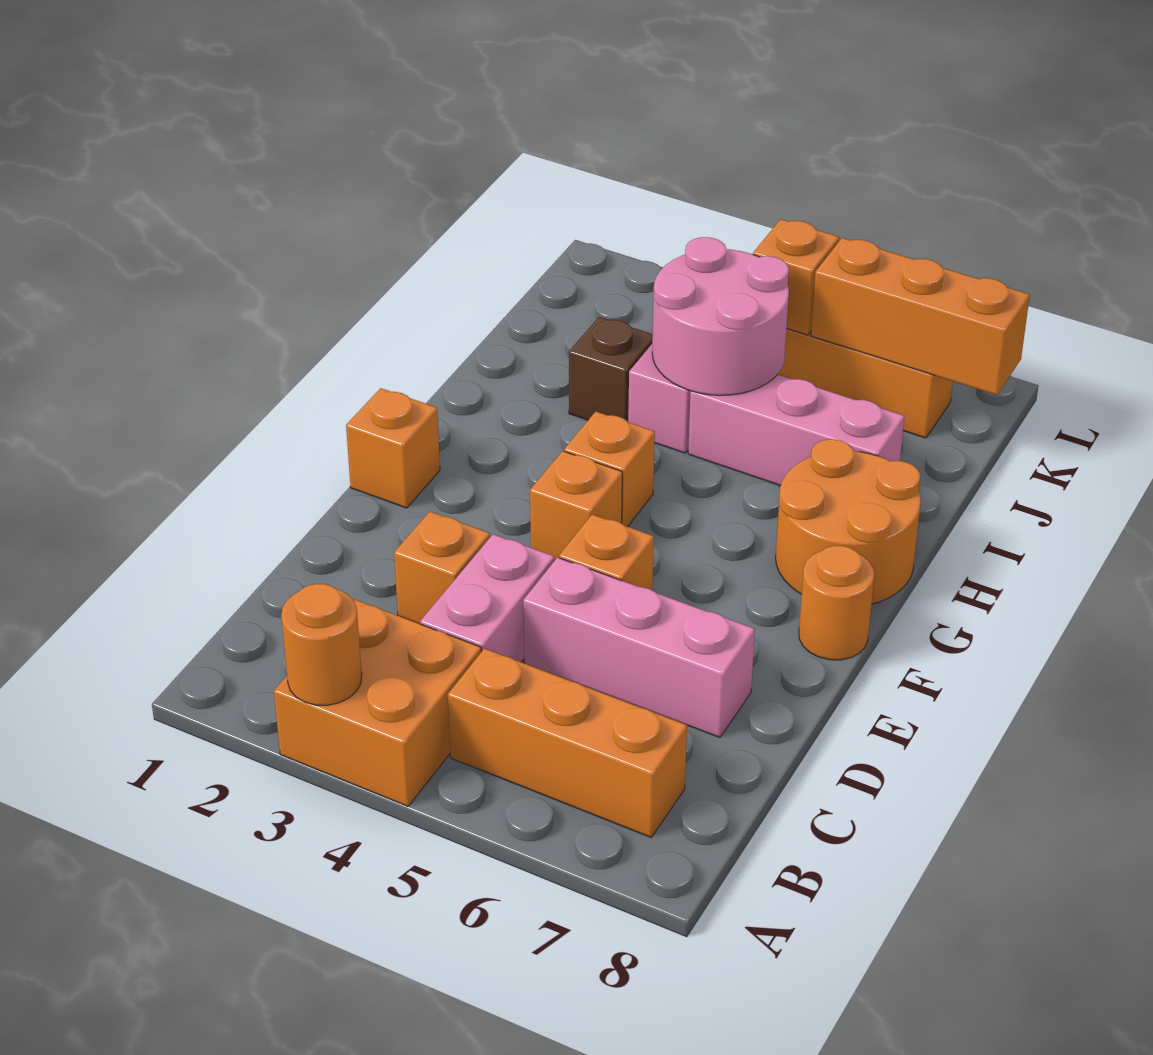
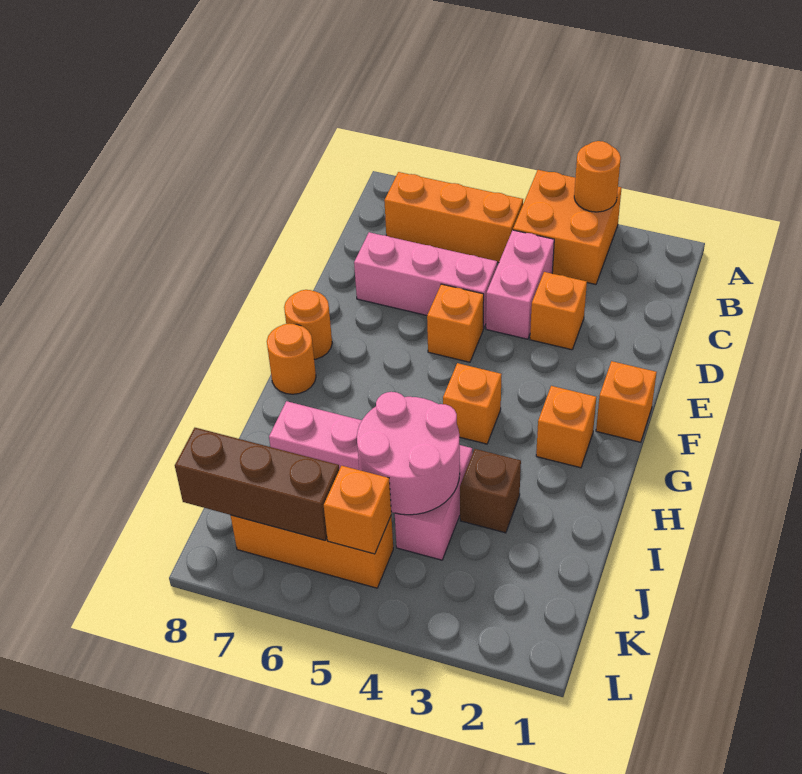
orange 1x1 brick [530,451,622,561] -> orange 1x1 brick moved to [536,386,596,468]
orange 2x2 round brick [776,439,921,604] -> orange 1x1 round brick [267,323,316,394]
orange 1x3 brick [811,238,1030,395] -> brown 1x3 brick [175,428,339,540]

